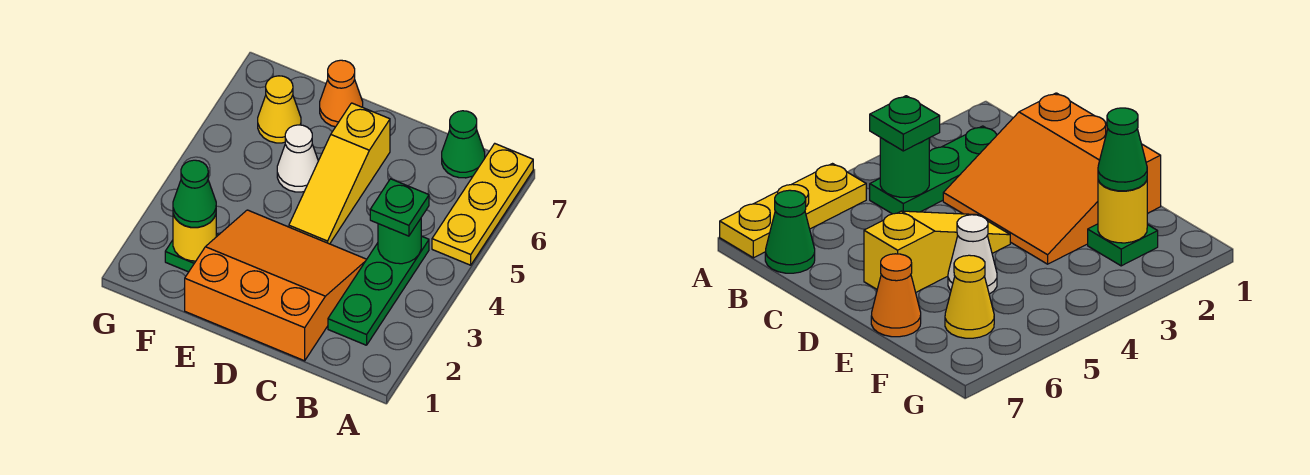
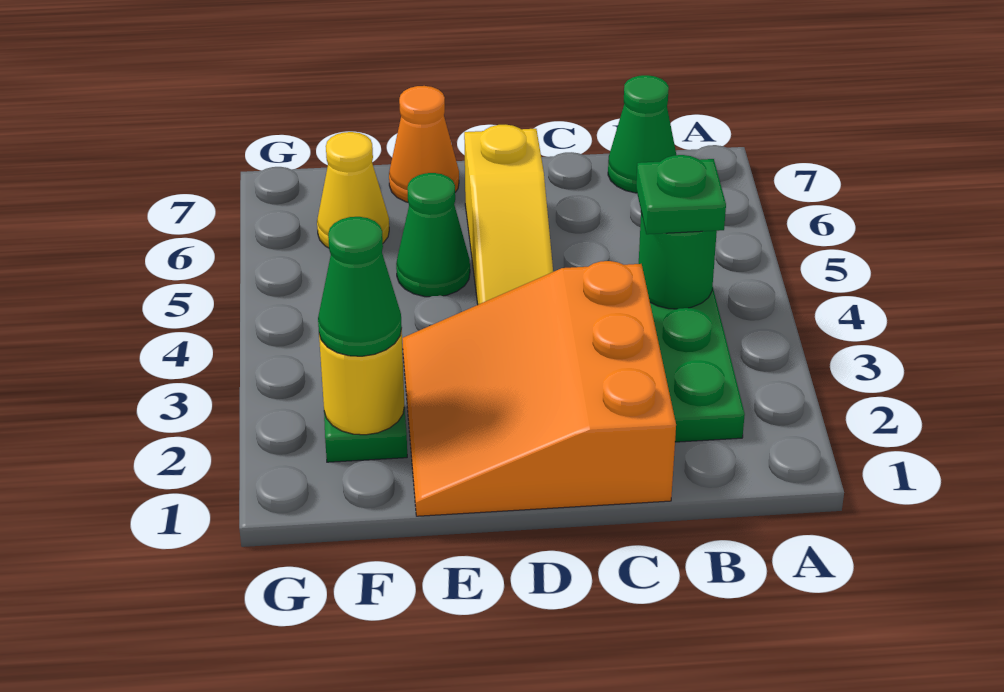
yellow 1x3 plate [432,144,533,265] -> none
orange 3x3 slope [185,210,367,361] -> orange 3x3 slope turned to [402,261,676,516]
white 1x1 cone [277,125,318,192] -> green 1x1 cone [396,173,470,297]

